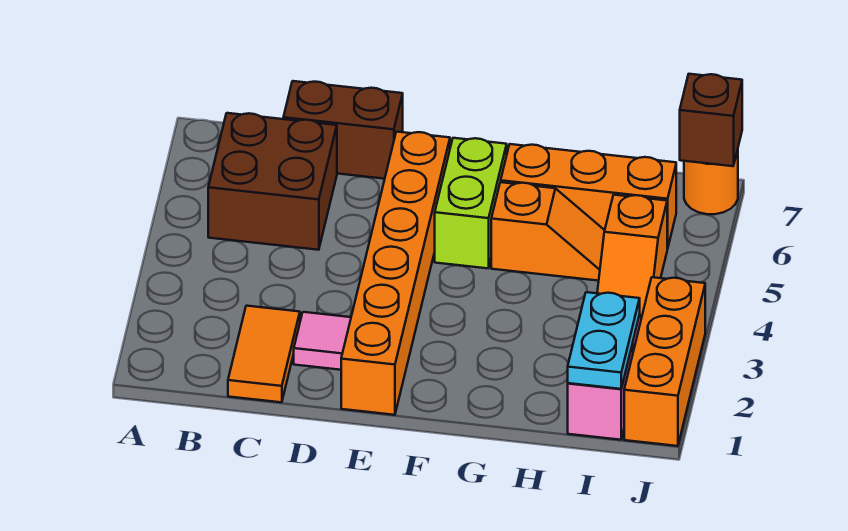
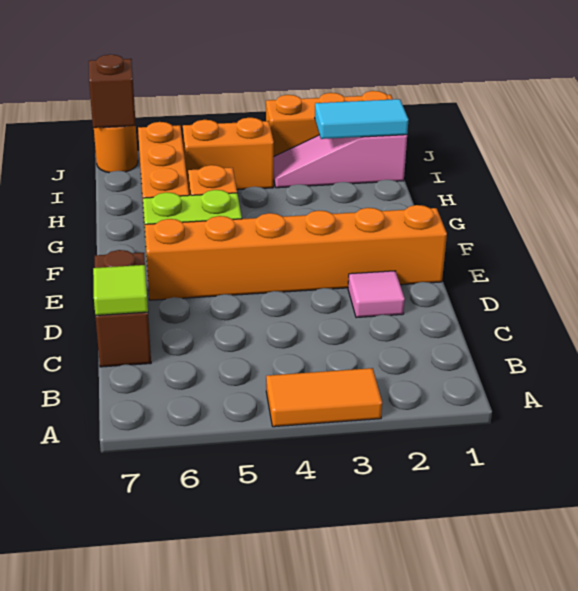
brown 2x2 brick [208,113,337,250] -> none
orange 1x2 tile [228,306,300,402] -> orange 1x2 tile moved to [266,368,382,427]
none -> lime 1x1 tile [93,265,148,316]
cyan 1x2 plate [568,292,640,389] -> cyan 1x2 tile [315,99,409,139]
orange 1x2 slope [597,195,667,317] -> orange 1x2 brick [183,118,274,190]

